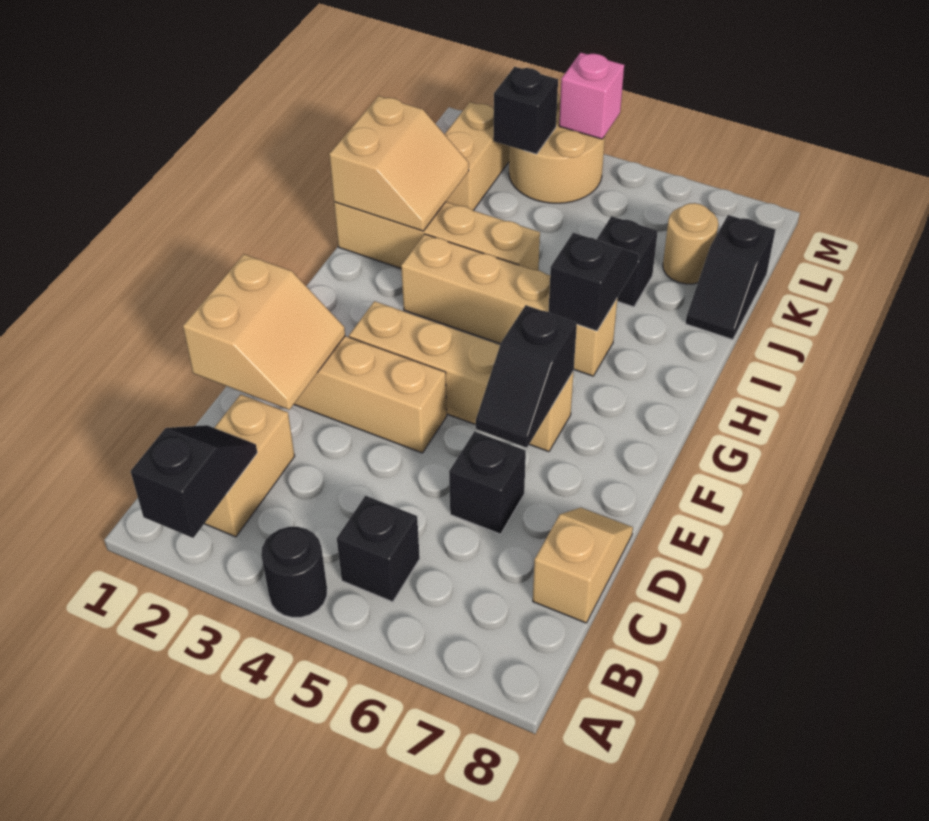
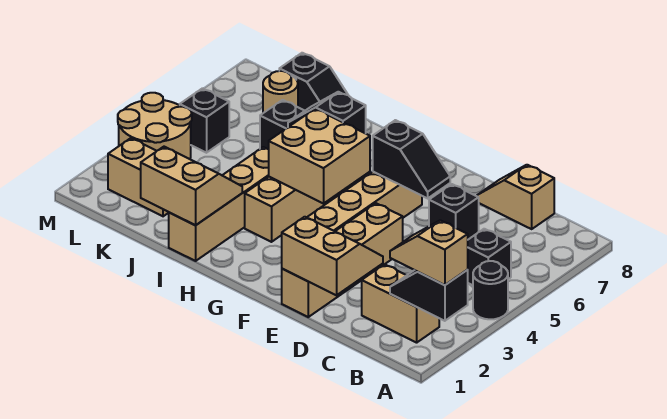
none -> tan 1x2 slope [390,220,468,285]
none -> tan 2x2 brick [269,109,370,204]
black 1x1 brick [494,67,558,154] -> black 1x1 brick moved to [180,88,229,153]
pink 1x1 brick [559,53,624,139] -> none

